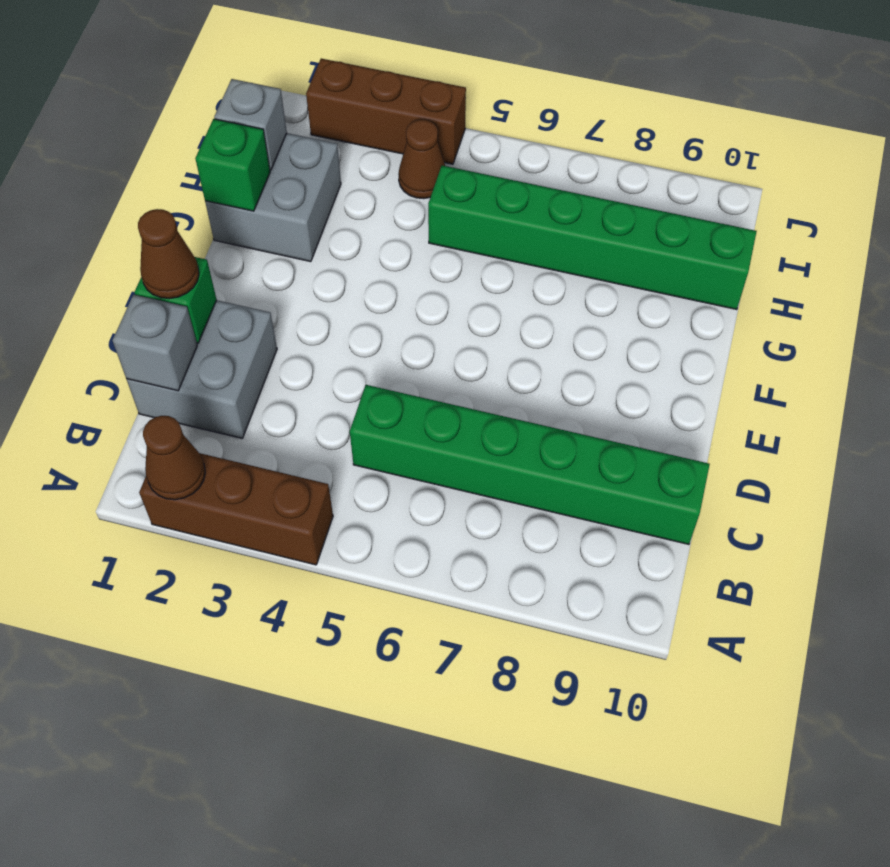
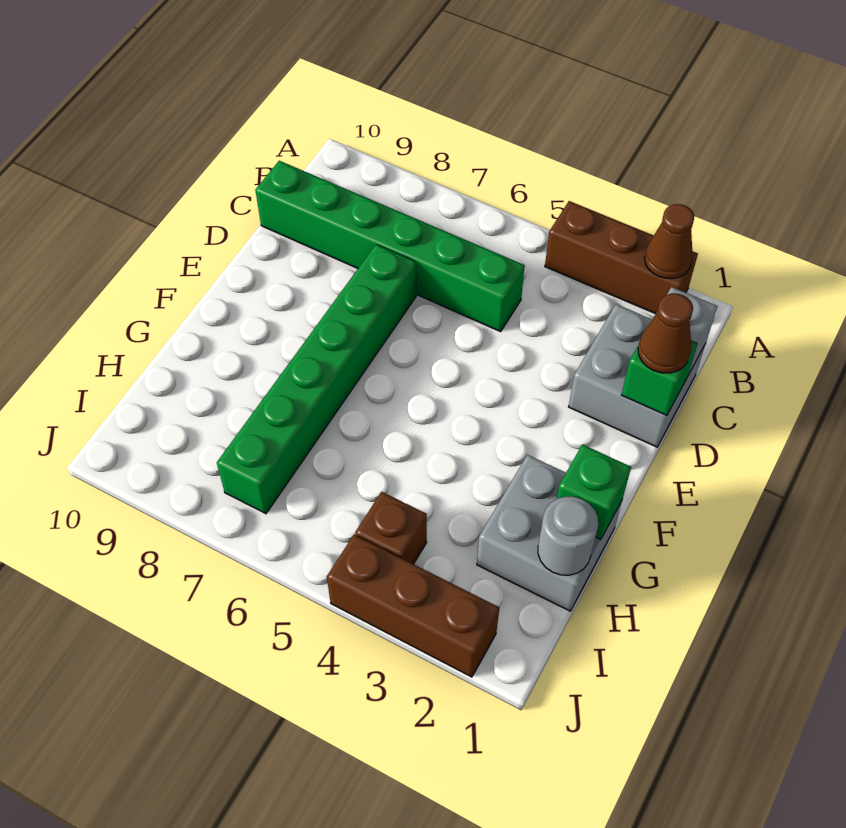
grey 1x1 brick [214,79,287,170] -> grey 1x1 round brick [538,497,598,575]
green 1x6 brick [428,165,757,310] -> green 1x6 brick turned to [217,244,416,514]
brown 1x1 cone [399,119,445,199] -> brown 1x1 brick [355,492,427,564]

